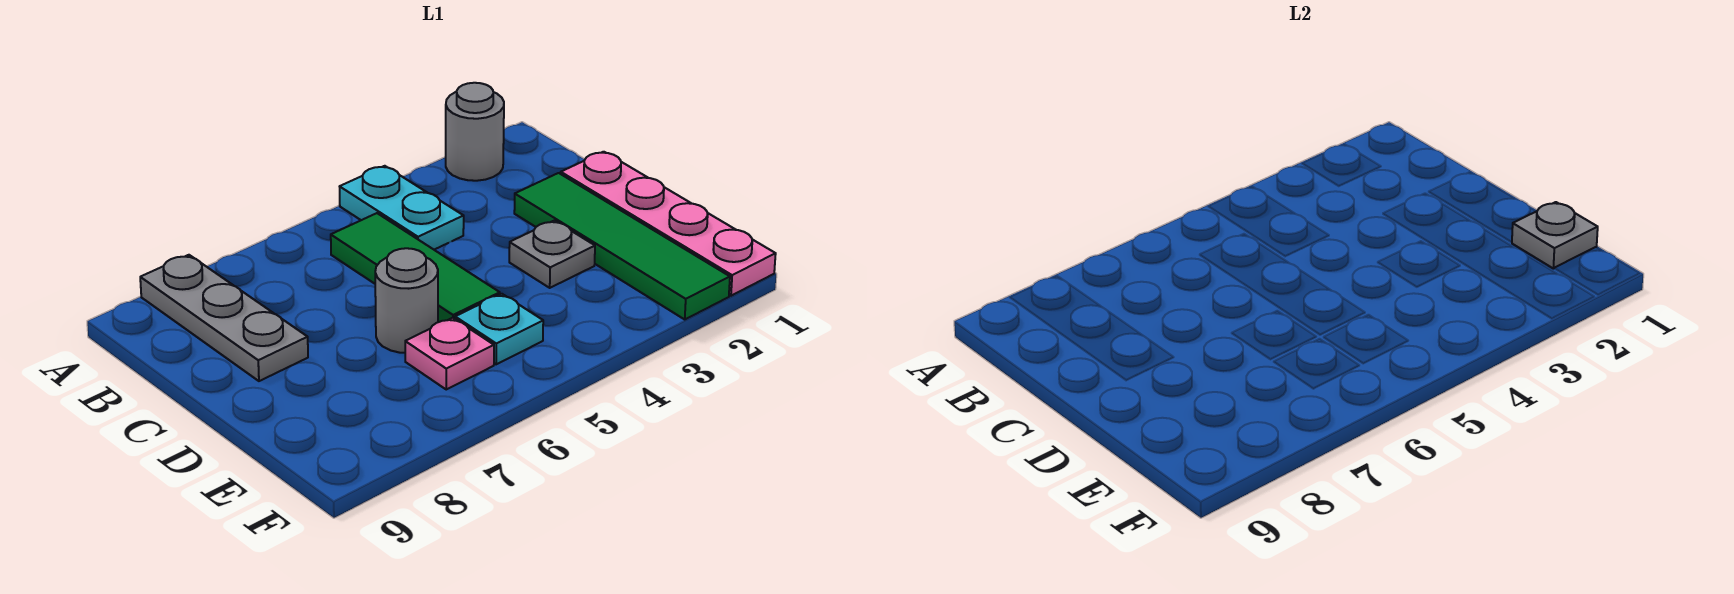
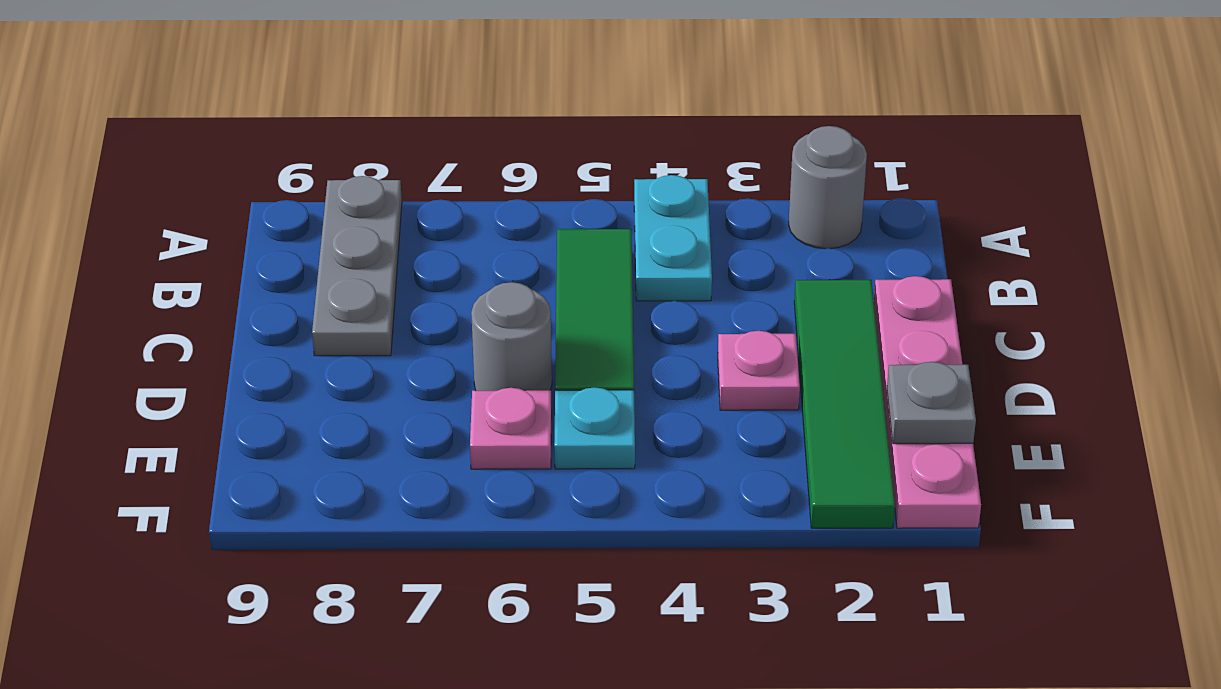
grey 1x1 plate [509,221,595,288] -> pink 1x1 plate [718,331,800,410]

